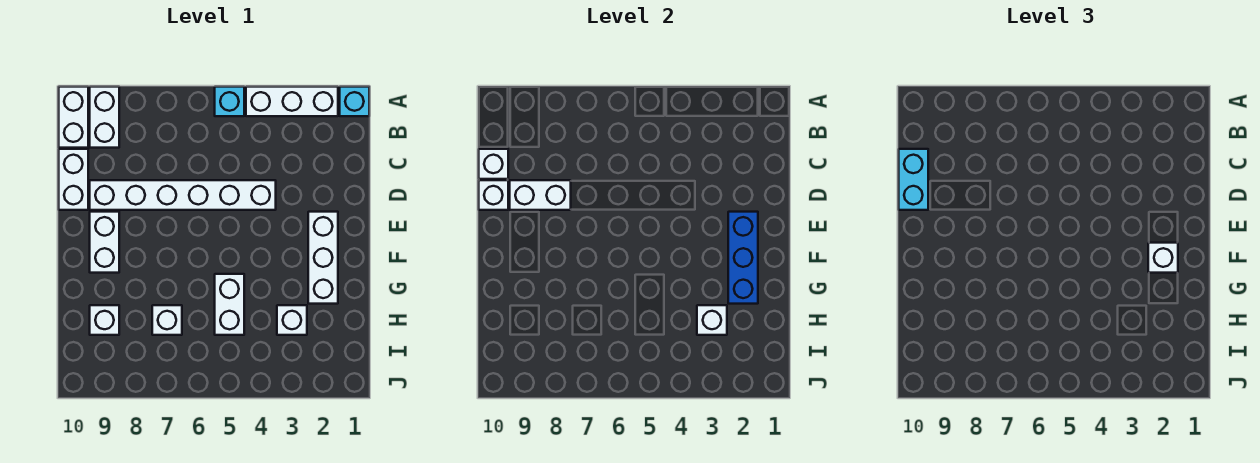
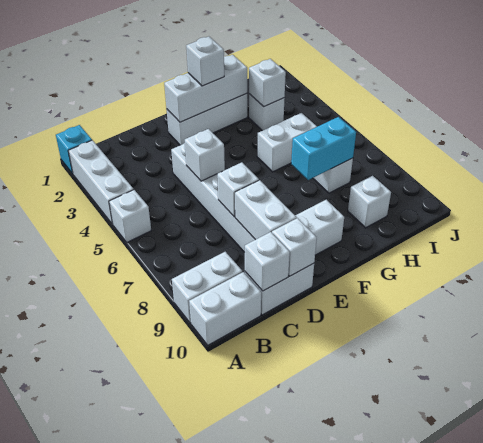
cyan 1x1 brick [215,87,244,116] -> white 1x1 brick [109,190,151,242]
cyan 1x2 brick [899,149,928,210] -> cyan 1x2 brick moved to [291,117,356,180]
none -> white 1x1 brick [185,129,225,181]
none -> white 1x1 brick [217,162,259,217]
blue 1x3 brick [728,212,758,304] -> white 1x3 brick [164,55,247,122]

